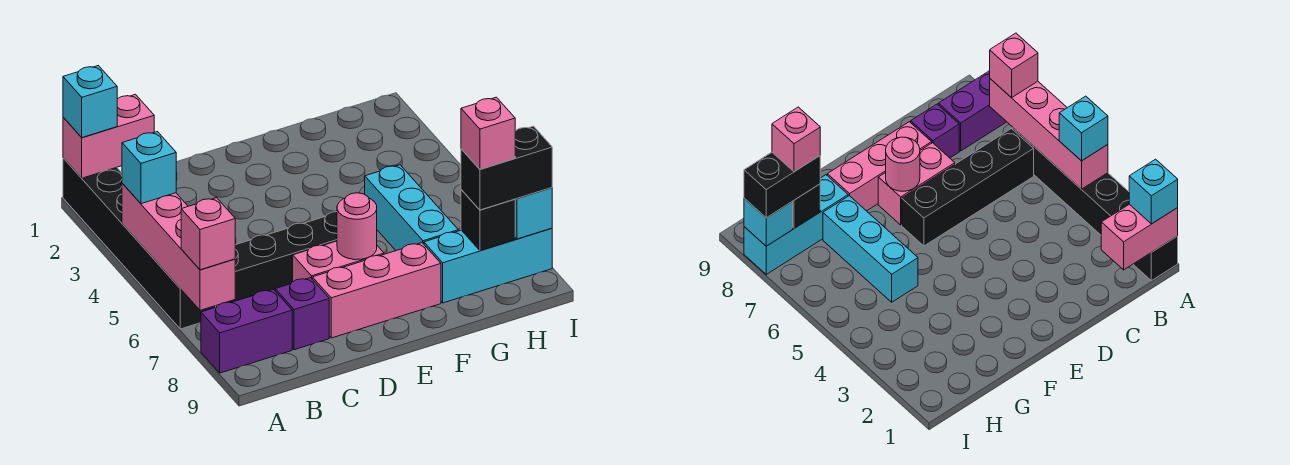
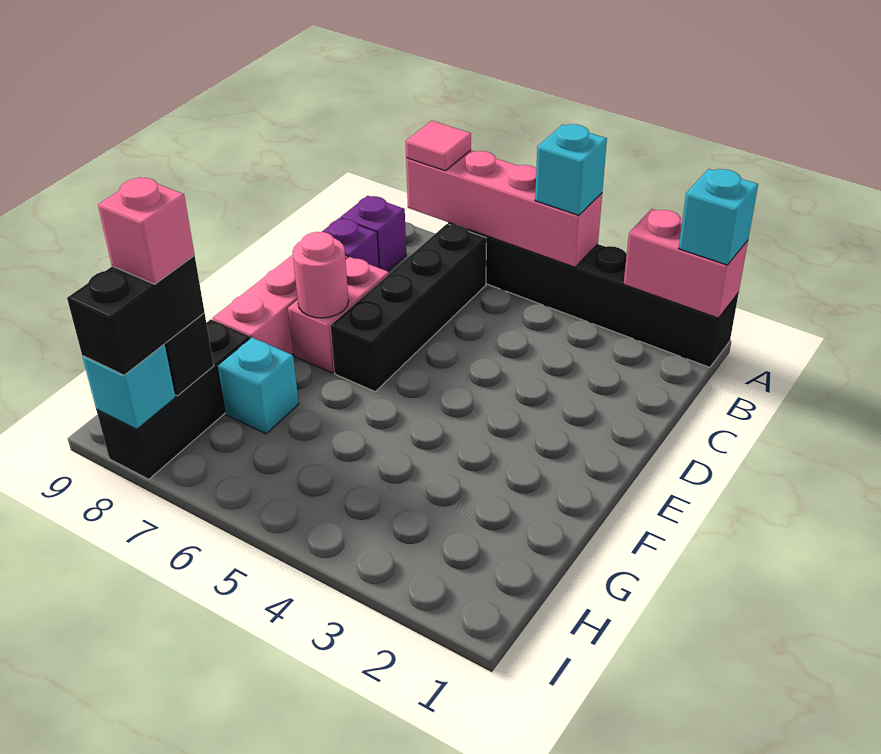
pink 1x2 brick [63,94,154,178] -> pink 1x2 brick turned to [624,209,748,318]
pink 1x1 brick [181,198,235,270] -> pink 1x1 tile [406,121,471,171]
purple 1x2 brick [201,289,292,373] -> purple 1x1 brick [341,196,406,271]
cyan 1x3 brick [365,165,458,251] -> cyan 1x1 brick [218,338,299,434]
cyan 1x3 brick [424,228,552,303] -> black 1x3 brick [97,319,250,479]

